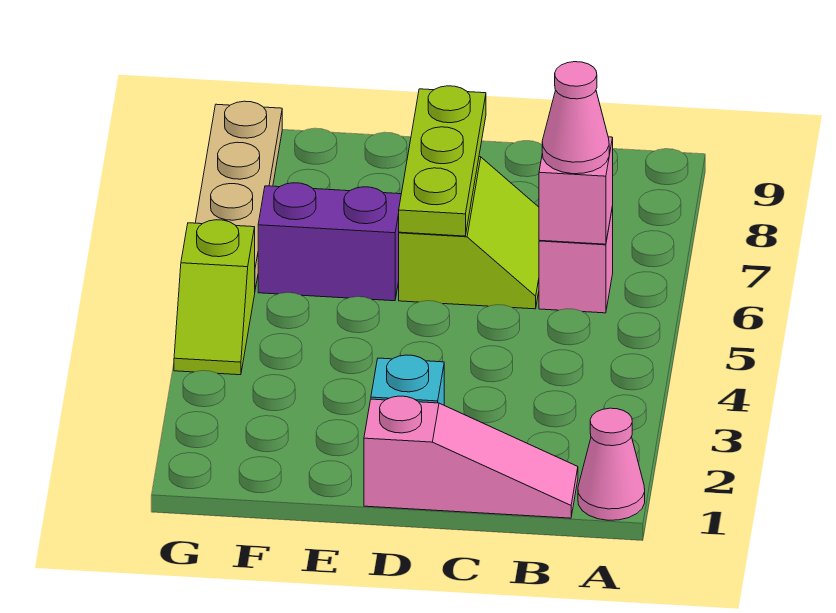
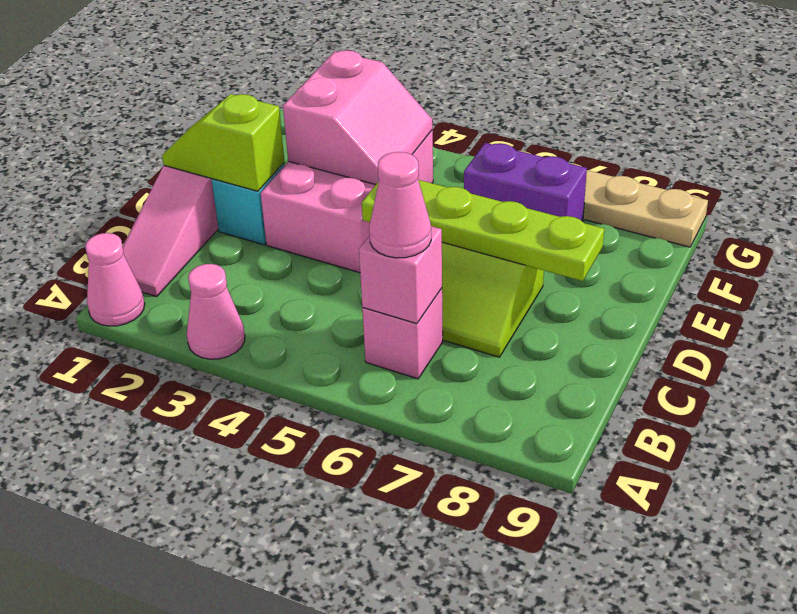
none -> pink 1x1 cone [187,264,245,359]
none -> pink 2x3 brick [261,130,433,273]
lime 1x3 plate [399,86,486,236] -> lime 1x4 plate [362,180,604,281]
none -> pink 2x2 slope [283,50,432,185]
purple 1x2 brick [258,183,401,301] -> purple 1x2 brick turned to [464,143,587,222]
lime 1x2 slope [174,220,255,375] -> lime 1x2 slope moved to [162,94,284,191]

